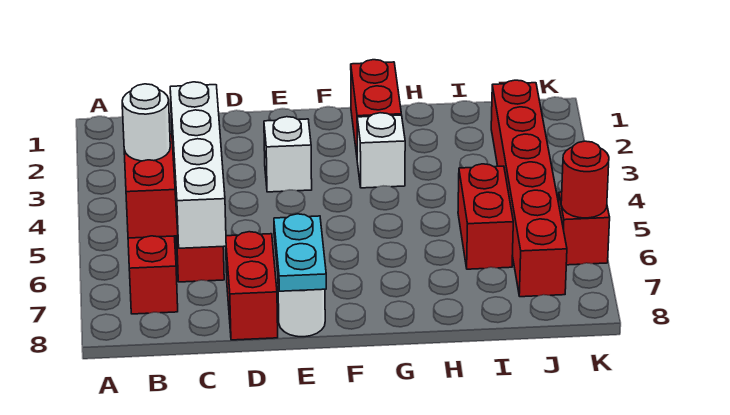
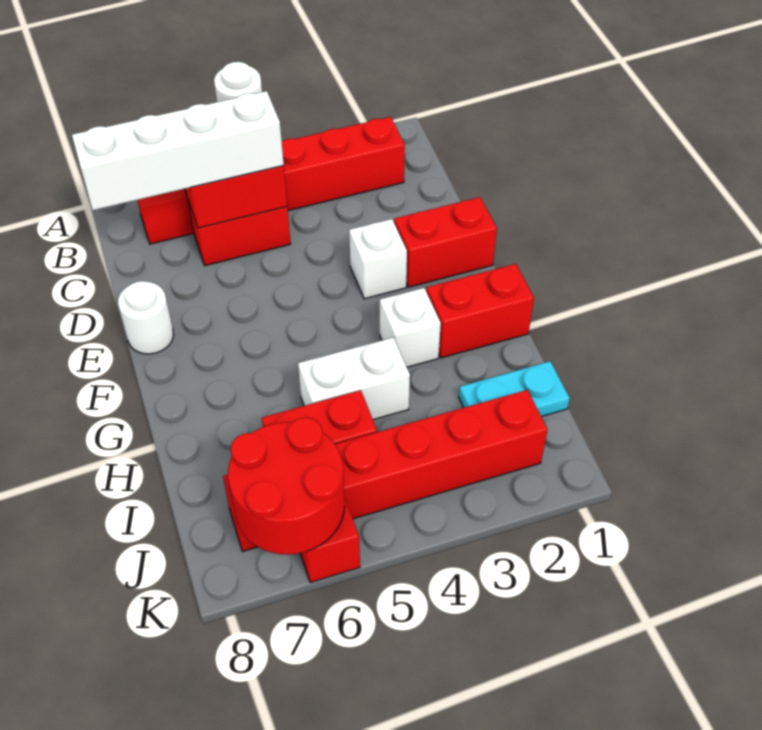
red 1x2 brick [226,232,278,340] -> red 1x2 brick moved to [394,197,497,287]
cyan 1x2 plate [274,214,326,291] -> cyan 1x2 plate moved to [459,361,570,417]
none -> white 1x2 brick [298,337,410,420]
red 1x1 round brick [561,141,609,218] -> red 2x2 round brick [228,417,345,555]

